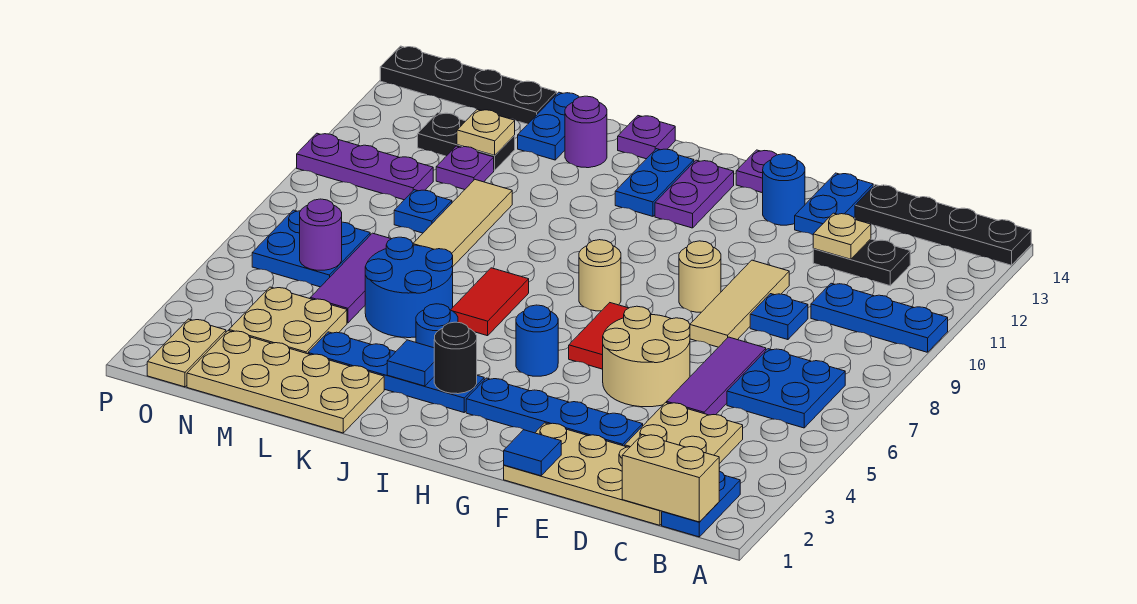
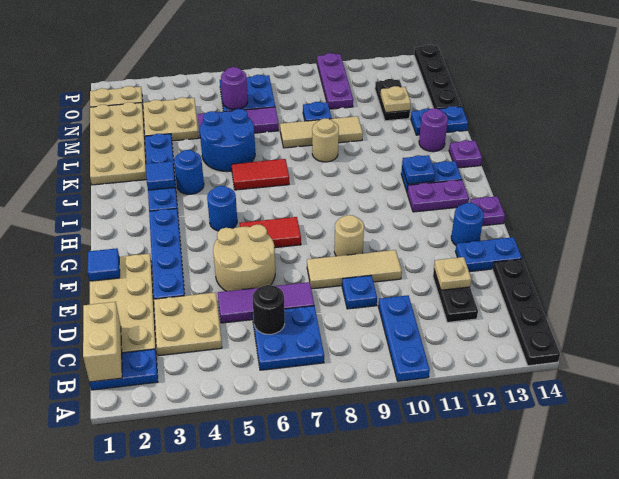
tan 1x1 round brick [579,240,621,311] -> tan 1x1 round brick moved to [312,119,339,162]
black 1x1 round brick [434,322,477,394] -> black 1x1 round brick moved to [253,285,285,334]
none -> blue 1x1 plate [402,155,435,184]
purple 1x1 plate [436,146,494,190] -> none

